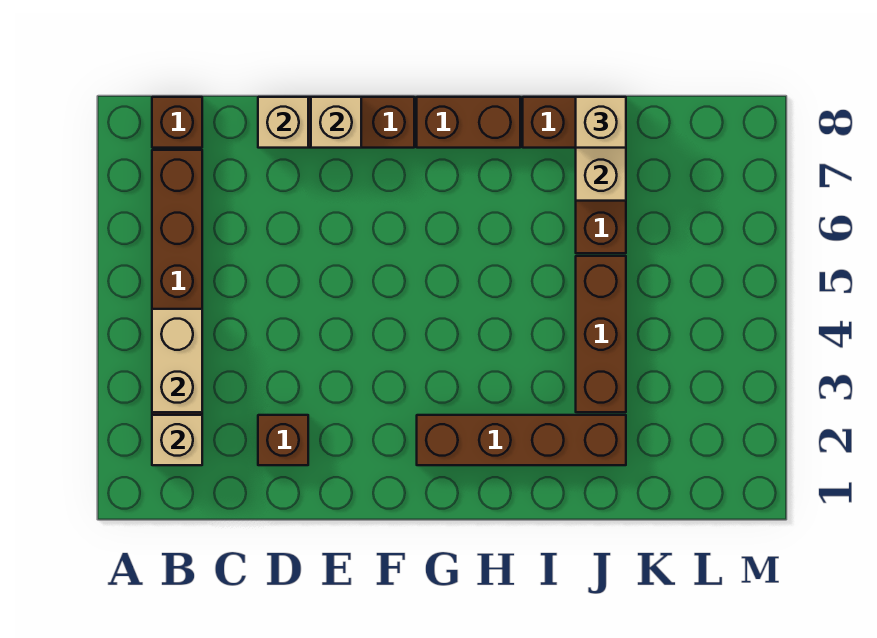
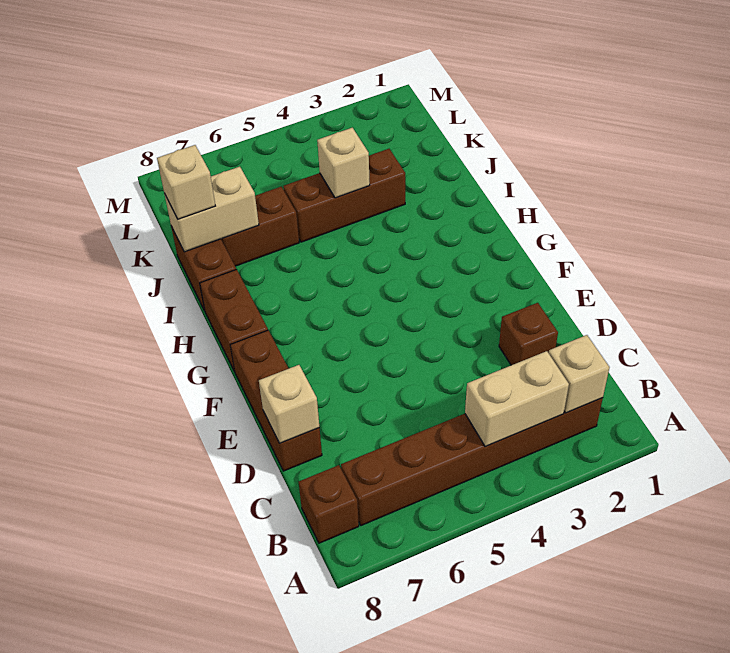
tan 1x1 brick [311,97,361,148] -> tan 1x1 brick moved to [317,128,370,198]
brown 1x4 brick [417,415,626,465] -> none

